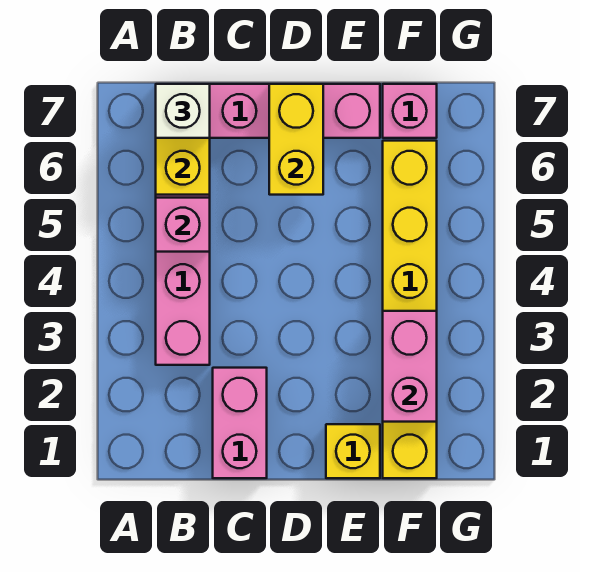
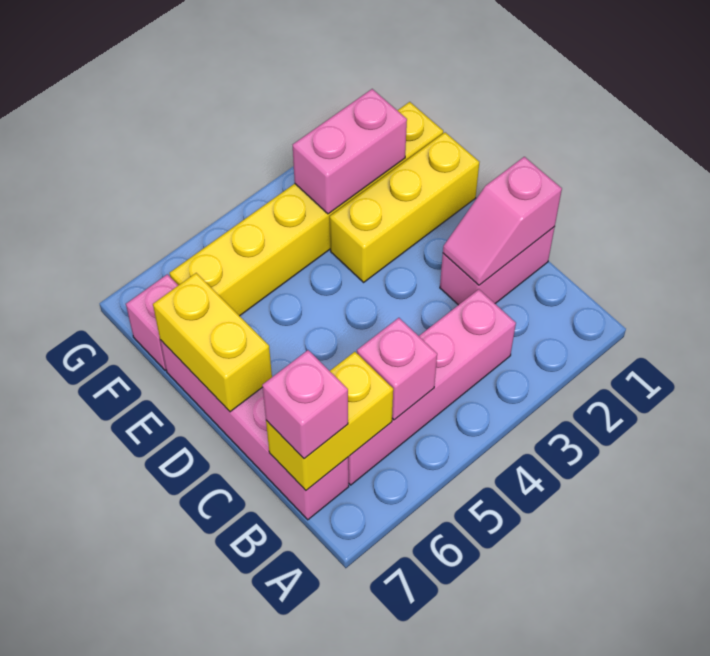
white 1x1 brick [156,84,210,138] -> pink 1x1 brick [262,350,348,459]
none -> pink 1x2 slope [443,157,562,285]
yellow 1x2 brick [269,84,323,195] -> yellow 1x2 brick turned to [153,273,272,412]
yellow 1x1 brick [326,424,380,478] -> yellow 1x3 brick [330,132,479,282]

